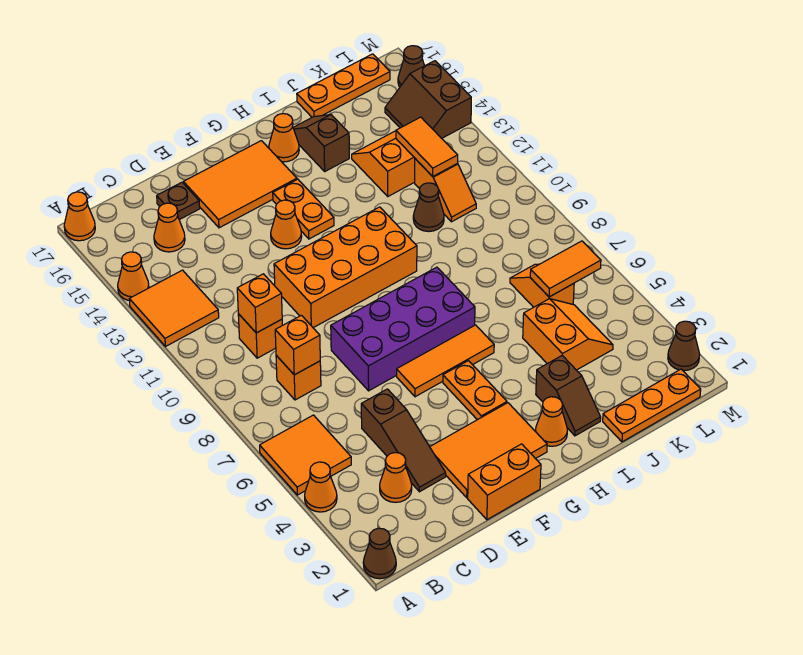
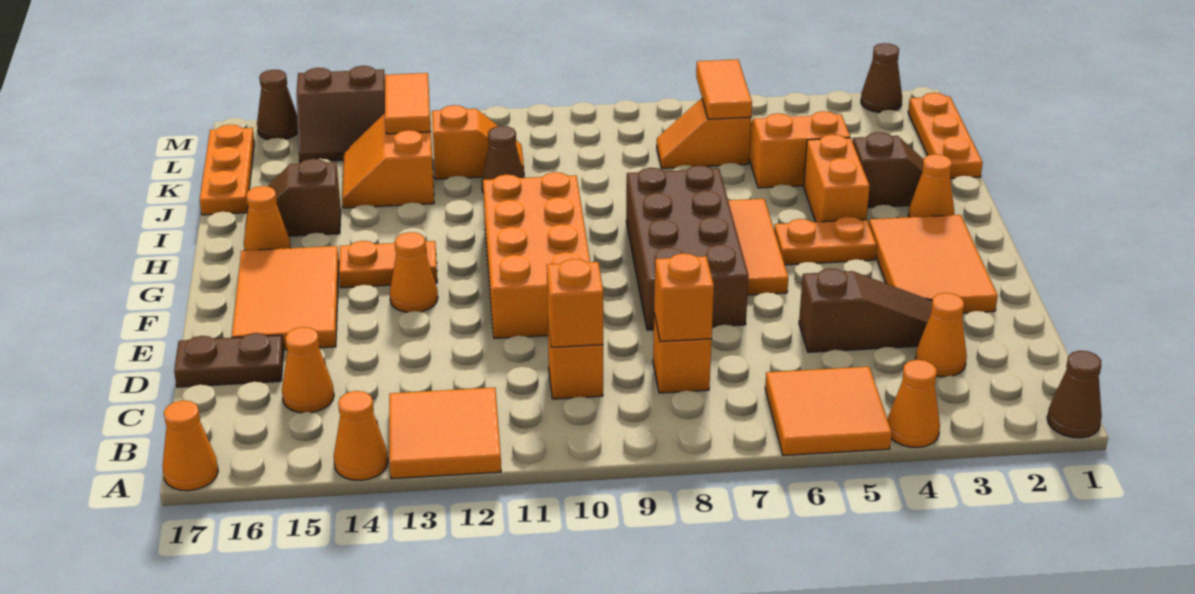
brown 1x1 plate [157,182,200,220] -> brown 1x2 plate [174,333,284,387]
orange 1x2 brick [468,444,541,520] -> orange 1x2 brick moved to [804,134,870,222]
purple 2x4 brick [331,267,475,391] -> brown 2x4 brick [626,165,749,330]
orange 1x2 tile [396,117,458,176] -> orange 1x2 tile turned to [385,73,430,134]

